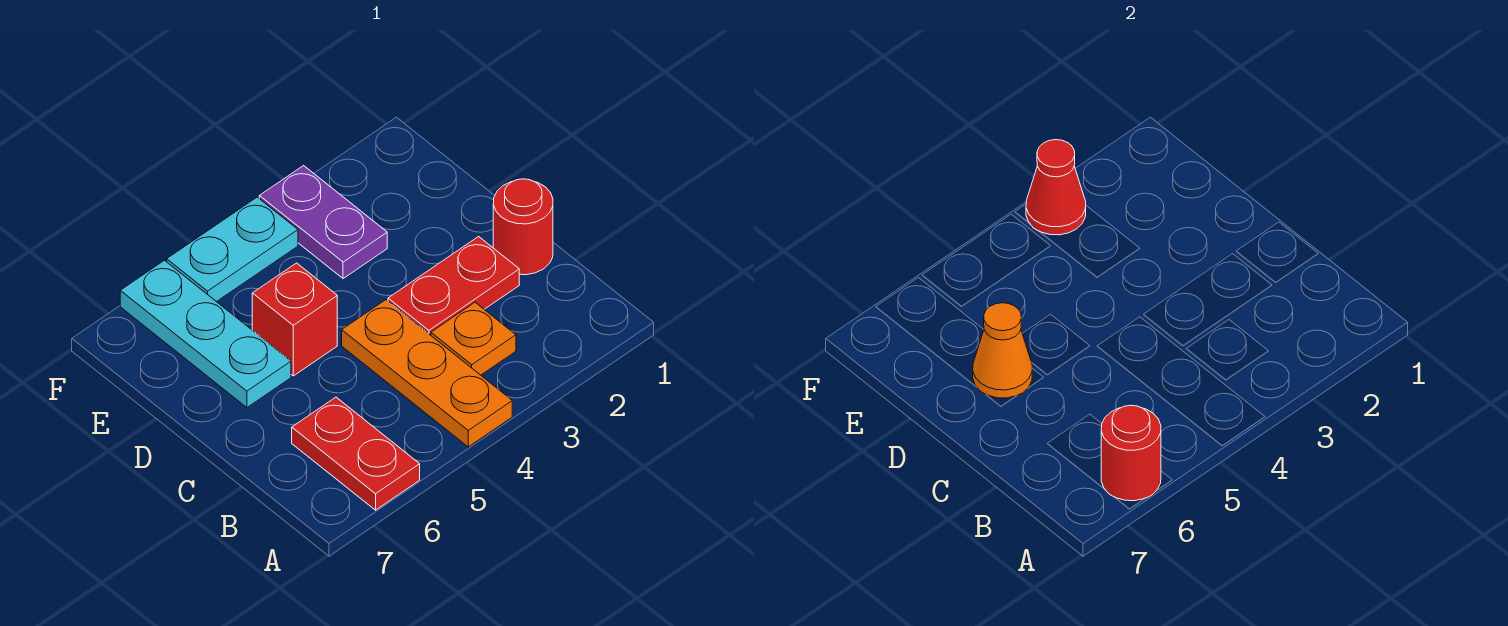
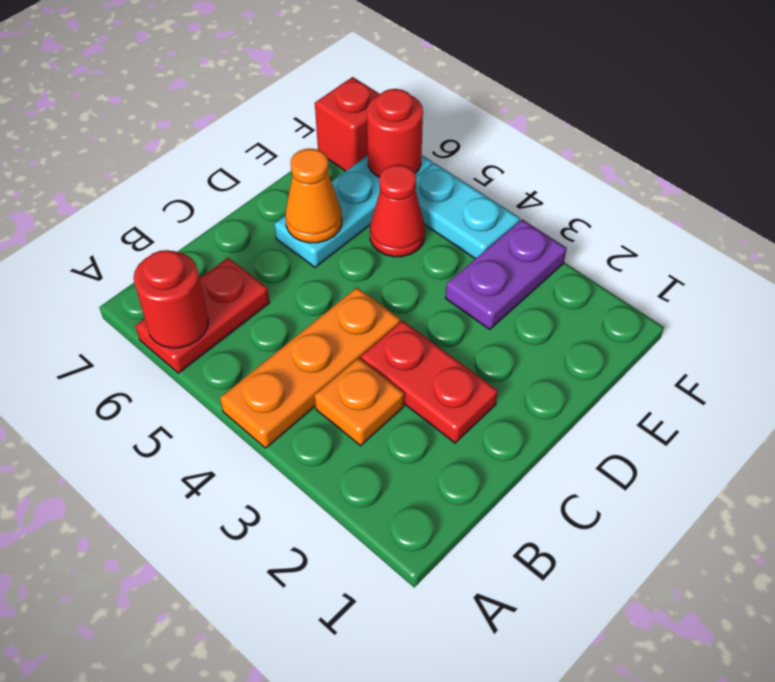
red 1x1 round brick [493,179,553,275] -> red 1x1 round brick moved to [367,89,423,177]
red 1x1 brick [252,263,337,376] -> red 1x1 brick moved to [315,77,380,171]
red 1x1 cone [1026,140,1086,235] -> red 1x1 cone moved to [370,165,425,257]

